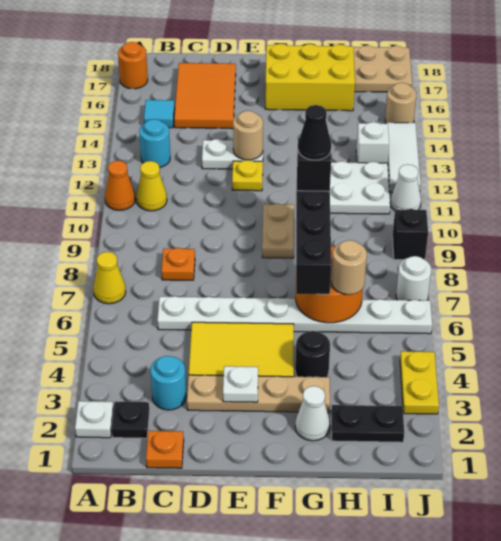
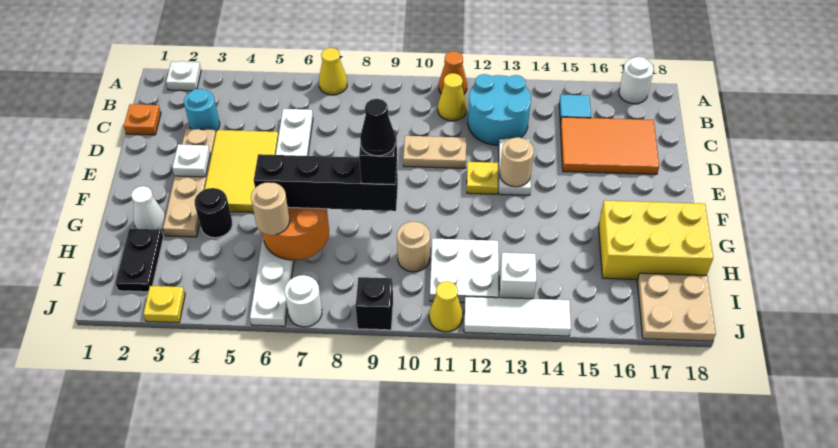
orange 1x1 round brick [118,42,148,89] -> white 1x1 round brick [619,57,654,104]
black 1x1 plate [112,402,149,438] -> none
cyan 1x1 round brick [139,119,170,167] -> cyan 2x2 round brick [468,74,531,145]
orange 1x1 plate [161,248,195,280] -> none
tan 1x2 plate [262,204,294,258] -> tan 1x2 plate moved to [403,136,466,168]
yellow 2x3 brick [265,44,355,111] -> yellow 2x3 brick turned to [599,200,713,279]
yellow 1x2 plate [400,351,439,414] -> yellow 1x1 plate [143,286,185,323]
white 1x1 cone [390,164,421,210] -> yellow 1x1 cone [429,281,463,332]
tan 1x1 round brick [385,83,416,123] -> tan 1x1 round brick moved to [397,222,430,272]

